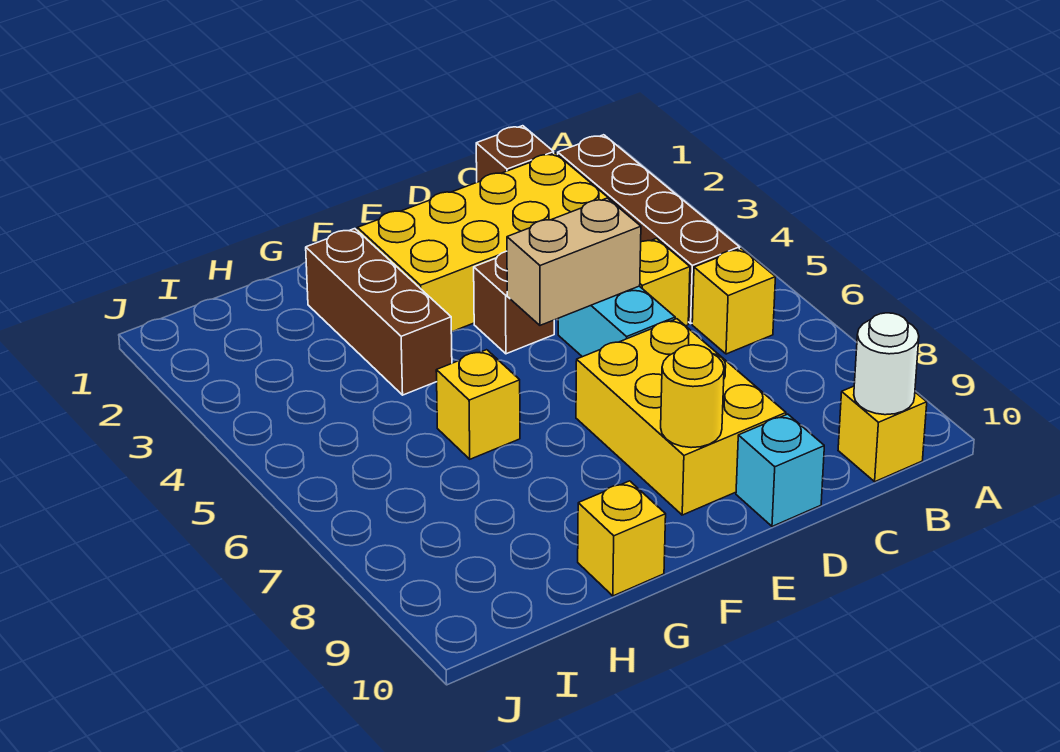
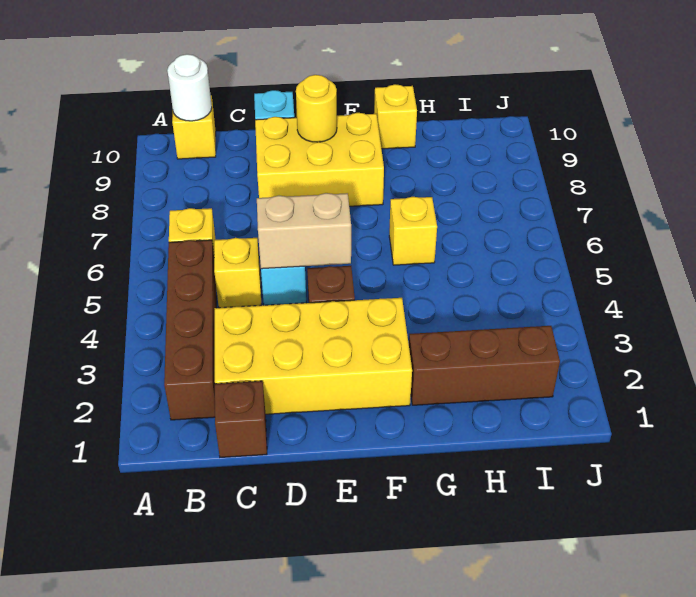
yellow 2x3 brick [576,319,786,515] -> yellow 2x3 brick turned to [255,113,384,206]
brown 1x3 brick [306,229,452,395] -> brown 1x3 brick turned to [409,326,560,405]

